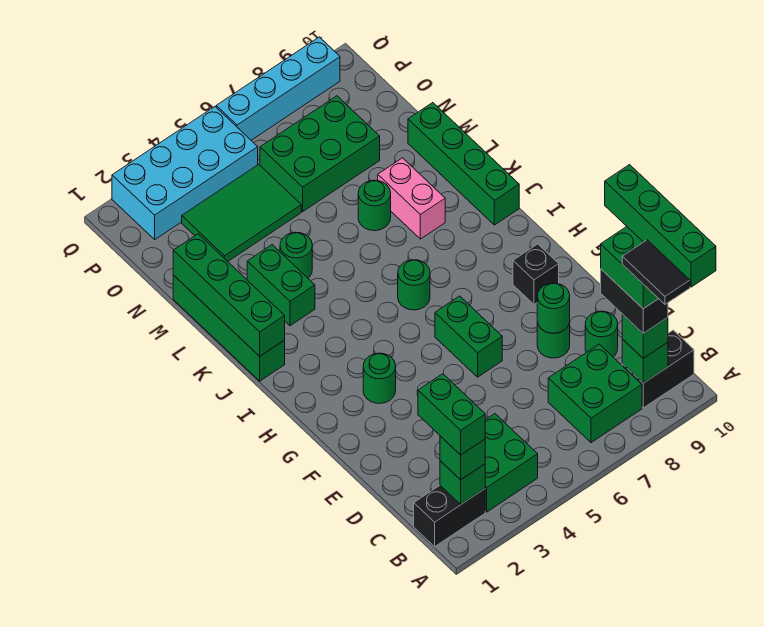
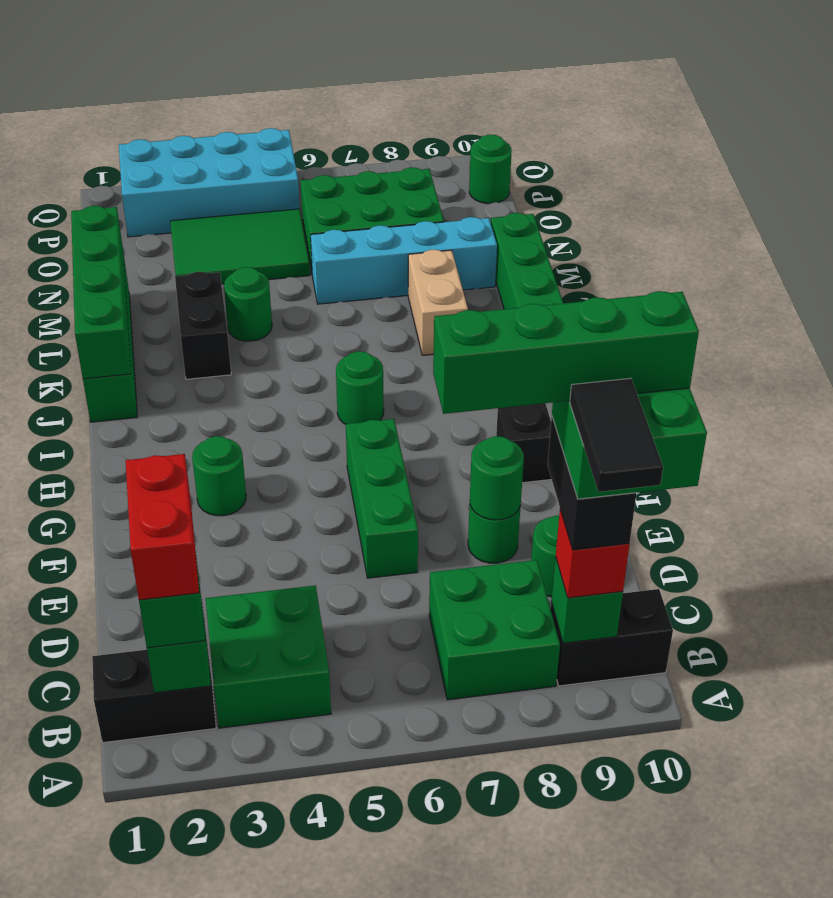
green 1x4 brick [605,165,716,287] -> green 1x4 brick turned to [433,291,699,414]
green 1x2 brick [418,374,485,455] -> red 1x2 brick [126,454,199,600]
green 1x1 brick [622,314,668,358] -> red 1x1 brick [556,510,629,598]
green 1x2 brick [435,296,502,377] -> green 1x3 brick [346,419,418,578]
green 1x2 brick [247,245,315,326] -> black 1x2 brick [175,272,231,379]
pink 1x2 brick [378,158,445,239] -> tan 1x2 brick [408,250,468,355]
green 1x1 round brick [358,180,391,231] -> green 1x1 round brick moved to [469,135,512,204]
cyan 1x4 brick [216,37,340,140] -> cyan 1x4 brick moved to [311,217,497,304]

